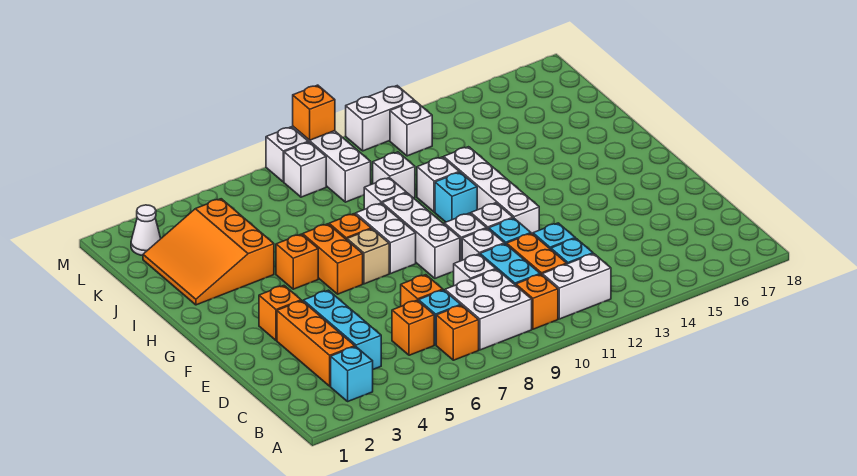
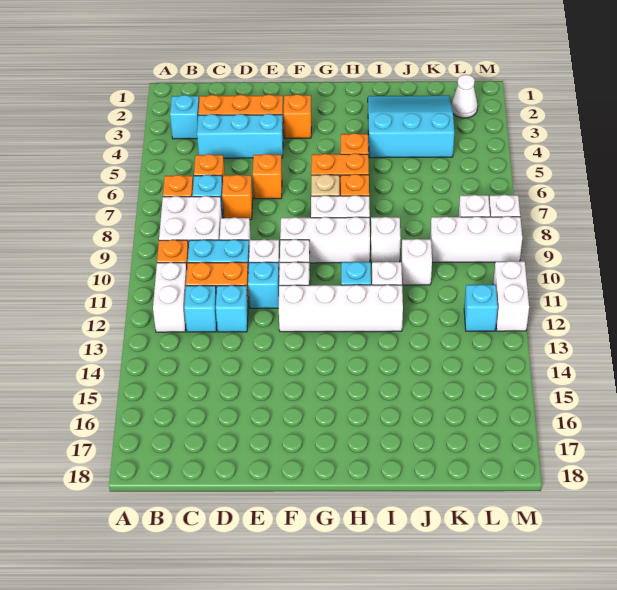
orange 3x3 slope [143,199,274,305] -> cyan 3x3 slope [368,96,454,158]
white 1x1 brick [390,101,432,156] -> cyan 1x1 brick [464,284,498,331]
orange 1x1 brick [293,85,335,140] -> orange 1x1 brick moved to [253,154,282,199]

